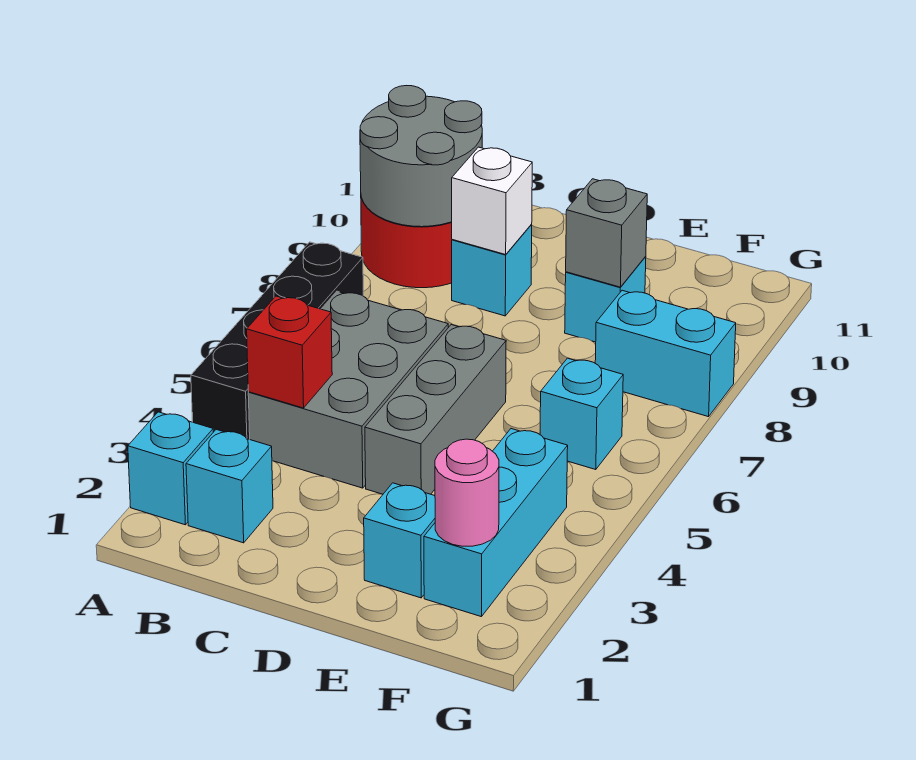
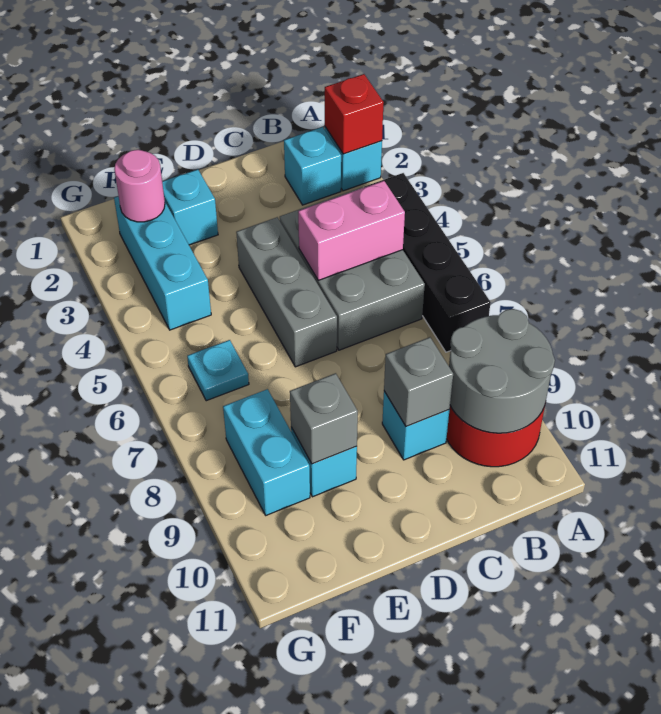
red 1x1 brick [247,296,332,408] -> red 1x1 brick moved to [325,74,384,154]
none -> pink 1x2 brick [298,181,405,280]
white 1x1 brick [452,147,532,255] -> grey 1x1 brick [384,337,453,426]
cyan 1x1 brick [540,358,623,470] -> cyan 1x1 plate [187,340,249,401]
cyan 1x2 brick [595,290,736,417] -> cyan 1x2 brick turned to [223,389,310,515]

